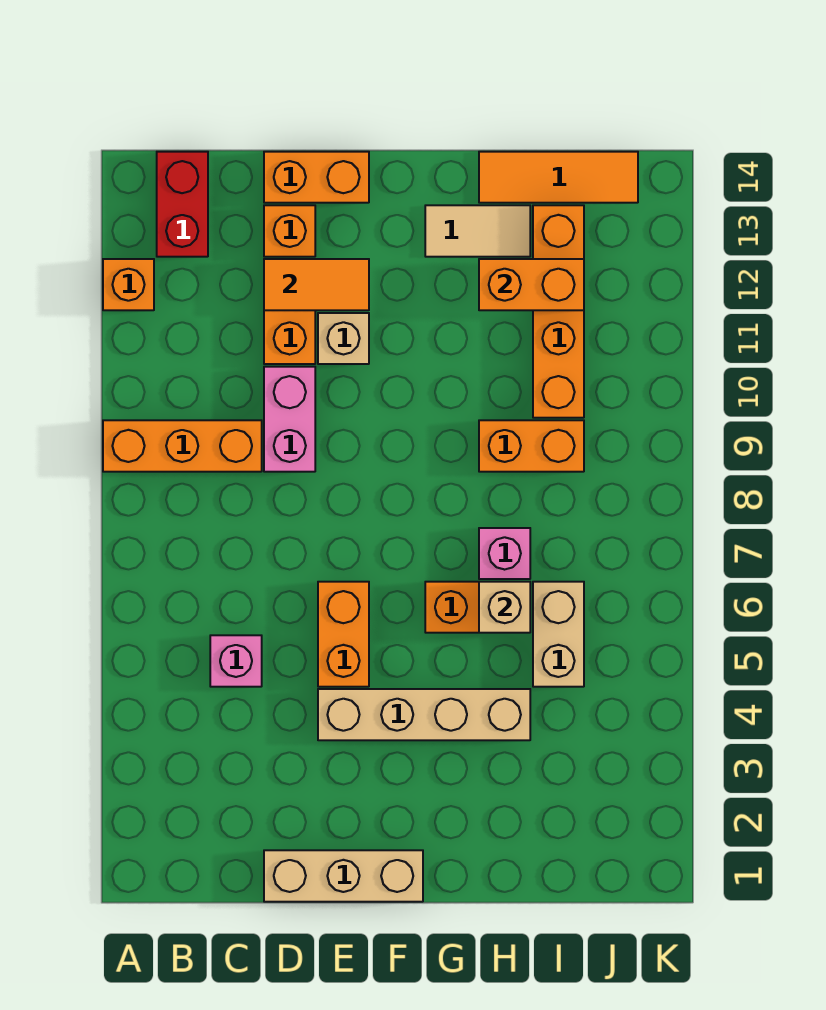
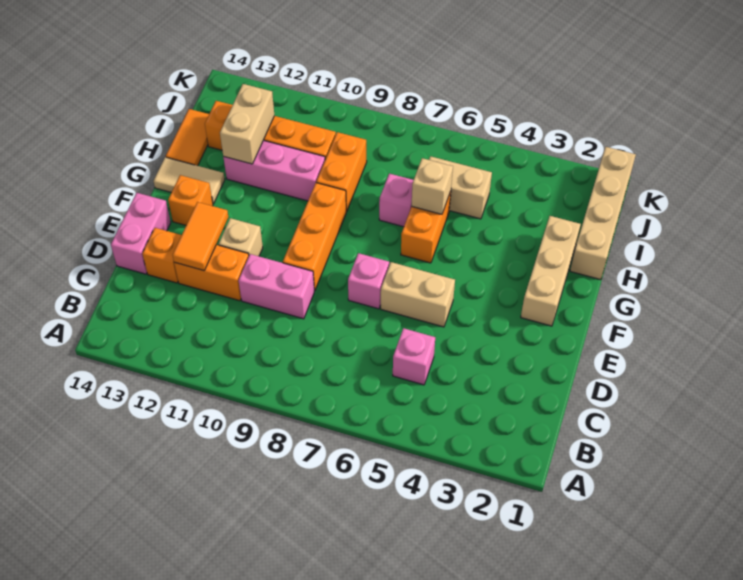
orange 1x3 brick [103,420,262,472] -> orange 1x3 brick moved to [283,183,346,291]
orange 1x1 brick [103,259,154,310] -> orange 1x1 brick moved to [168,175,213,225]
red 1x2 brick [157,152,208,257] -> none
tan 1x3 brick [264,850,423,902] -> tan 1x3 brick moved to [521,216,581,326]
orange 1x2 brick [264,152,369,203] -> pink 1x2 brick [111,193,171,274]
tan 1x4 brick [318,689,530,740] -> tan 1x4 brick moved to [570,147,636,280]
orange 1x2 brick [318,582,369,687] -> tan 1x2 brick [381,262,455,327]
none -> pink 1x1 brick [348,253,389,309]
tan 1x2 tile [425,205,530,257] -> tan 1x2 tile turned to [154,157,225,204]
none -> pink 1x3 brick [223,140,325,201]
orange 1x2 brick [479,259,584,310] -> tan 1x2 brick [220,84,274,164]
orange 1x3 tile [479,152,638,203] -> orange 1x2 tile [166,109,209,166]

